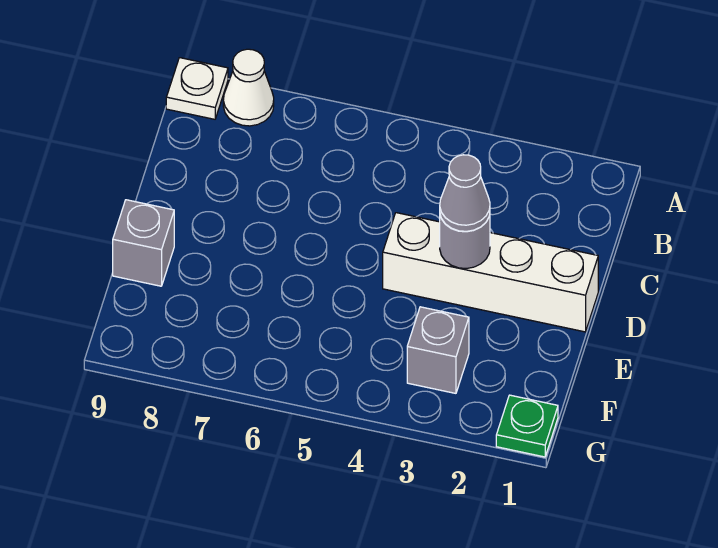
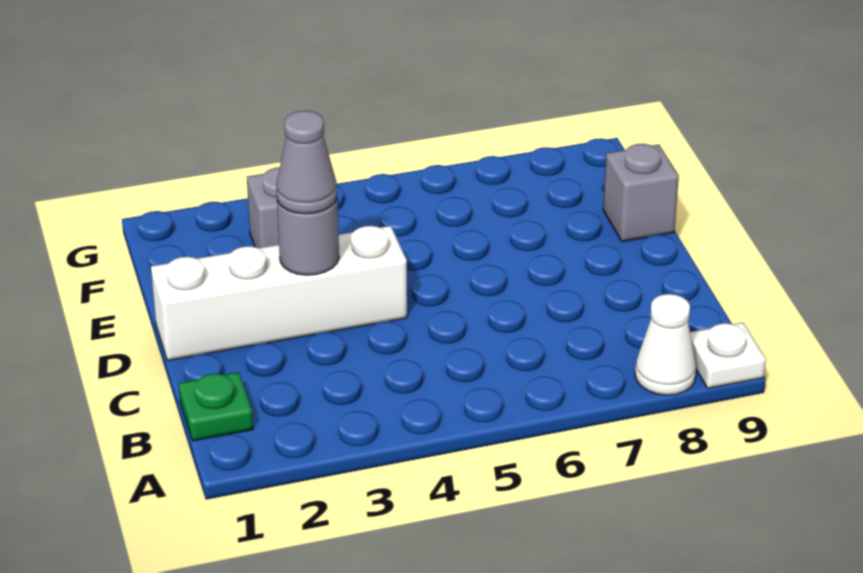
green 1x1 plate [496,395,558,457] -> green 1x1 plate moved to [179,372,253,441]

